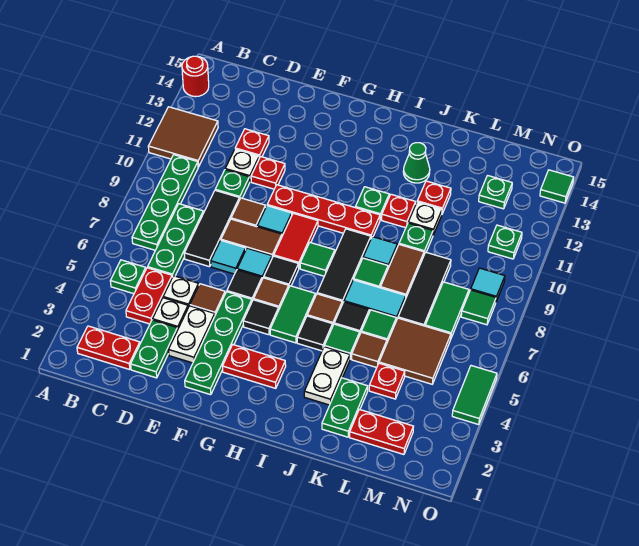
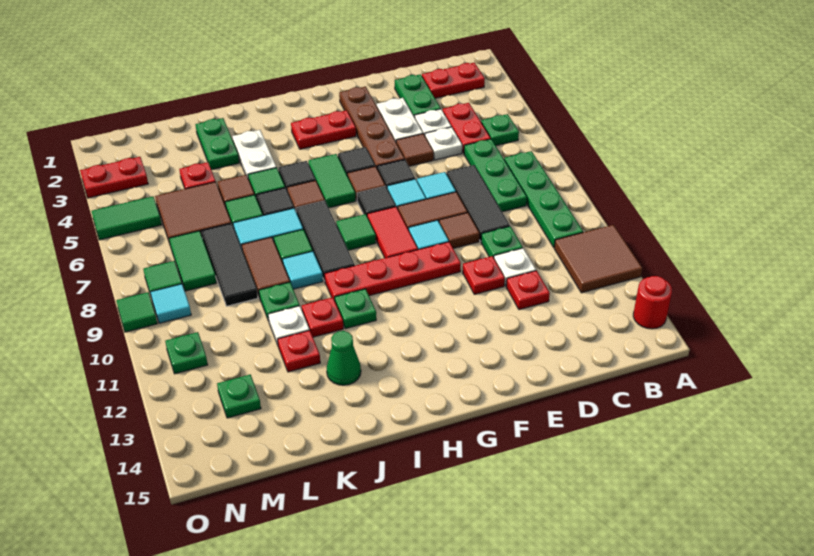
green 1x4 plate [185,292,252,395] -> brown 1x4 plate [339,87,405,168]
red 1x2 plate [350,409,414,455] -> red 1x2 plate moved to [80,157,148,198]
green 1x2 tile [452,366,497,425] -> green 1x2 tile turned to [91,197,162,240]
green 1x1 tile [540,170,574,203] -> green 1x1 tile moved to [116,292,157,332]

